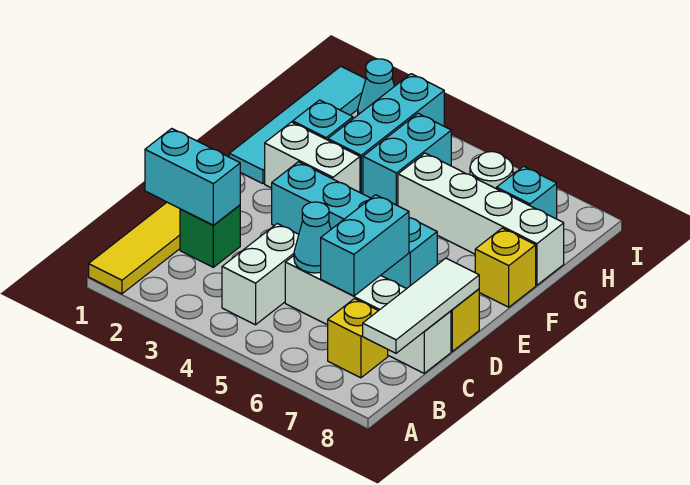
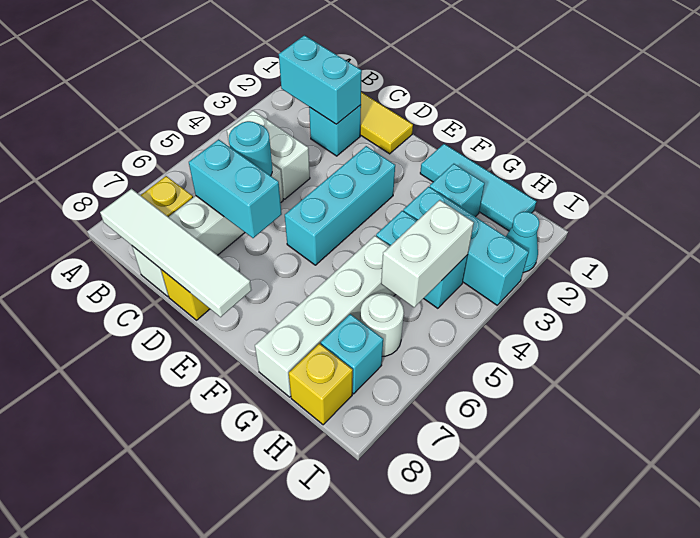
white 1x3 tile [363,258,479,353] -> white 1x4 tile [100,189,251,317]
cyan 1x2 brick [145,129,240,225] -> cyan 1x2 brick turned to [279,35,362,124]
green 1x1 brick [180,205,240,267] -> cyan 1x1 brick [309,105,361,156]
cyan 1x1 cone [294,202,331,273] -> cyan 1x1 round brick [229,121,272,176]
cyan 1x4 brick [272,162,437,289] -> cyan 1x3 brick [285,146,395,265]
cyan 1x4 tile [229,66,366,184] -> cyan 1x3 tile [420,144,536,231]
white 1x2 brick [265,122,360,192] -> white 1x2 brick moved to [381,200,474,307]
yellow 1x1 brick [475,228,536,307] -> yellow 1x1 brick moved to [289,344,353,425]

